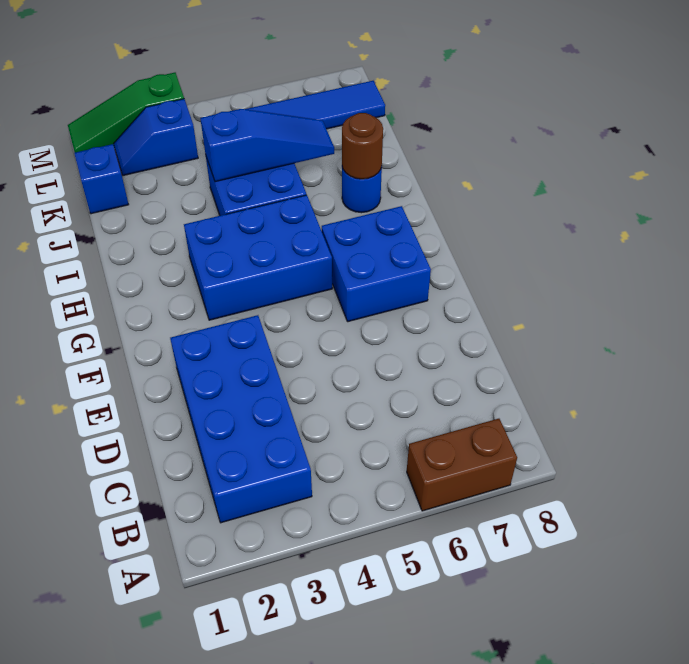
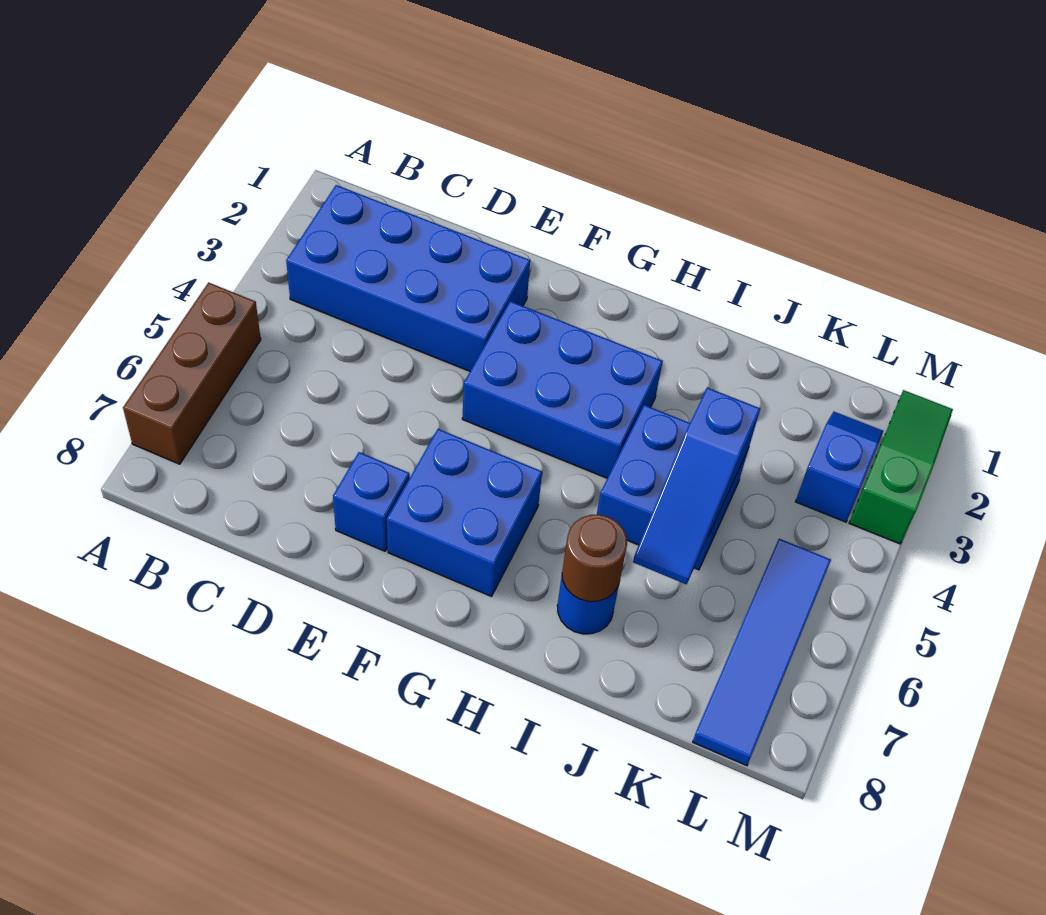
brown 1x2 brick [407,419,517,511] -> brown 1x3 brick [123,283,261,464]
blue 2x3 brick [184,195,332,320] -> blue 2x3 brick turned to [462,301,663,478]
blue 1x1 brick [74,144,129,214] -> blue 1x1 brick moved to [333,452,410,551]

